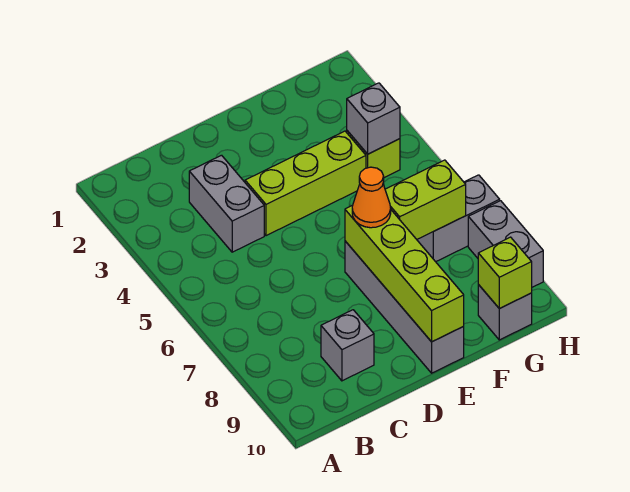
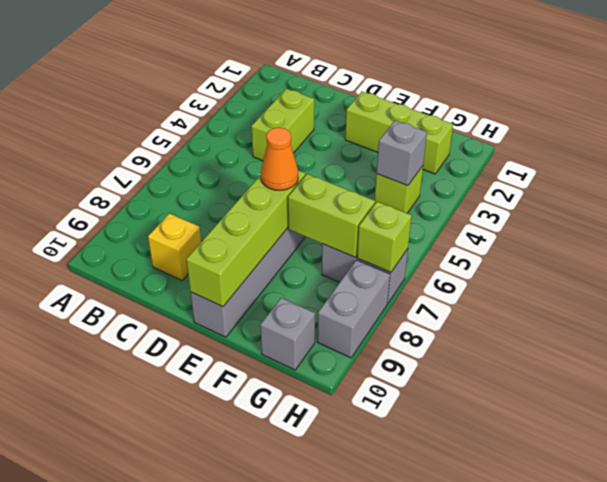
grey 1x2 brick [189,155,264,252] -> lime 1x2 brick [251,89,314,161]
grey 1x1 brick [321,310,374,381] -> yellow 1x1 brick [148,213,201,280]
lime 1x3 brick [245,131,366,236] -> lime 1x3 brick moved to [345,92,453,174]
lime 1x1 brick [478,237,532,309] -> lime 1x1 brick moved to [357,202,412,272]

